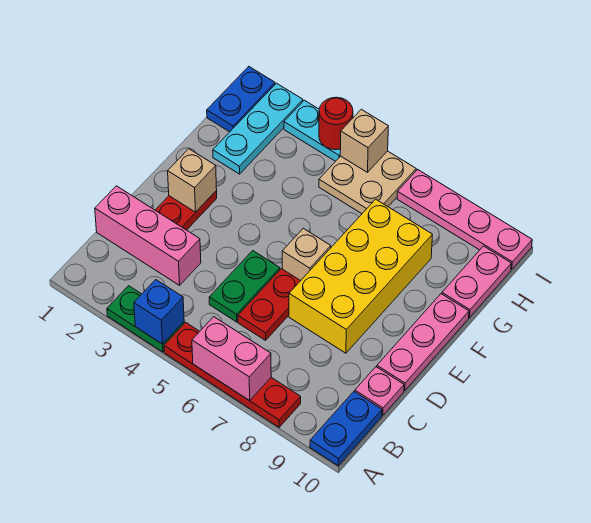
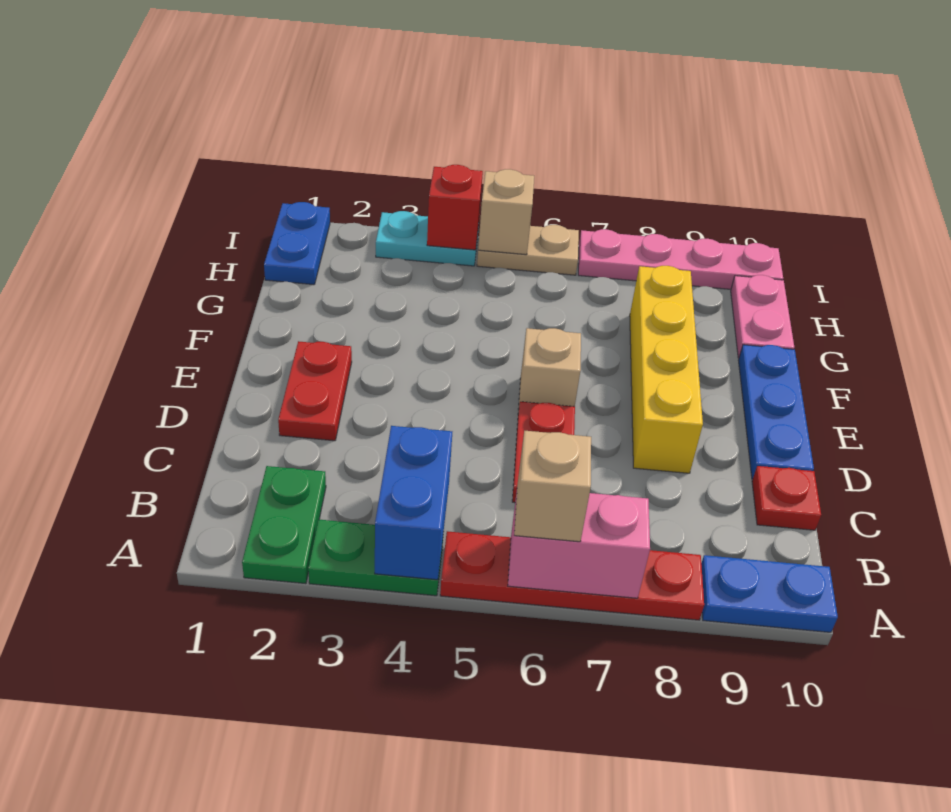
blue 1x1 brick [134,280,184,344] -> blue 1x2 brick [375,426,452,580]
blue 1x2 plate [310,392,382,466] -> blue 1x2 plate turned to [701,555,838,632]
pink 1x3 brick [95,186,201,285] -> none
green 1x2 plate [209,251,280,322] -> green 1x2 plate moved to [242,466,326,584]
pink 1x1 plate [355,367,404,415] -> red 1x1 plate [752,466,821,530]
yellow 2x4 brick [289,199,432,353] -> yellow 1x4 brick [630,266,703,473]
pink 1x3 plate [377,294,469,391] -> blue 1x3 plate [738,345,814,479]
tan 1x1 brick [168,149,217,212] -> tan 1x1 brick moved to [514,431,591,542]
cyan 1x3 plate [213,83,303,174] -> none
tan 2x2 plate [319,151,416,214] -> tan 1x2 plate [477,225,579,275]
red 1x1 round brick [319,97,353,150] -> red 1x1 brick [427,165,483,250]

